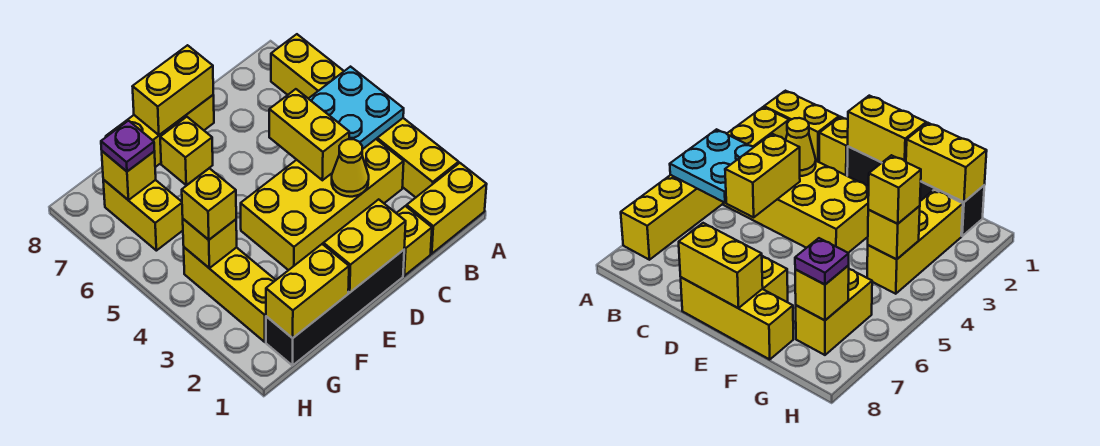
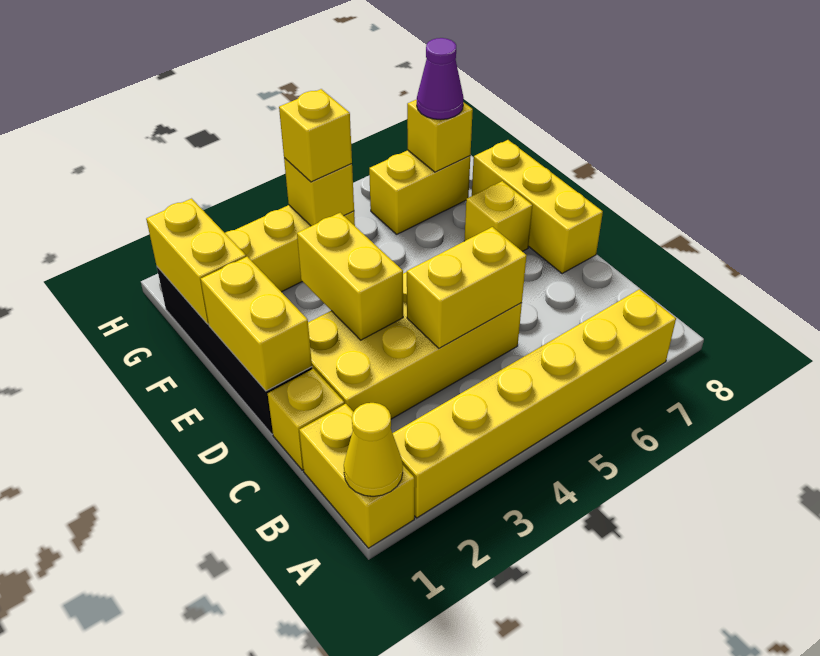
cyan 2x2 plate [309,67,404,149] -> none
yellow 2x4 brick [241,139,404,270] -> yellow 2x4 brick turned to [308,272,522,419]
yellow 1x1 cone [332,139,369,197] -> yellow 1x1 cone moved to [344,403,403,496]
yellow 1x2 brick [132,45,213,135] -> yellow 1x2 brick moved to [297,213,403,340]
purple 1x1 plate [101,121,154,171] -> purple 1x1 cone [417,38,463,120]

